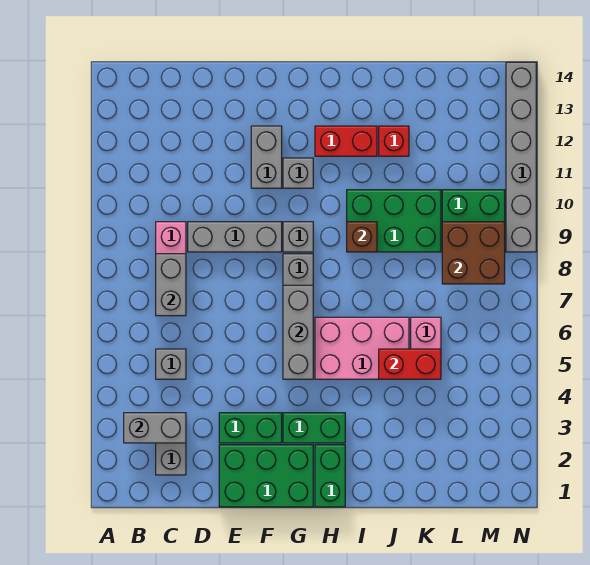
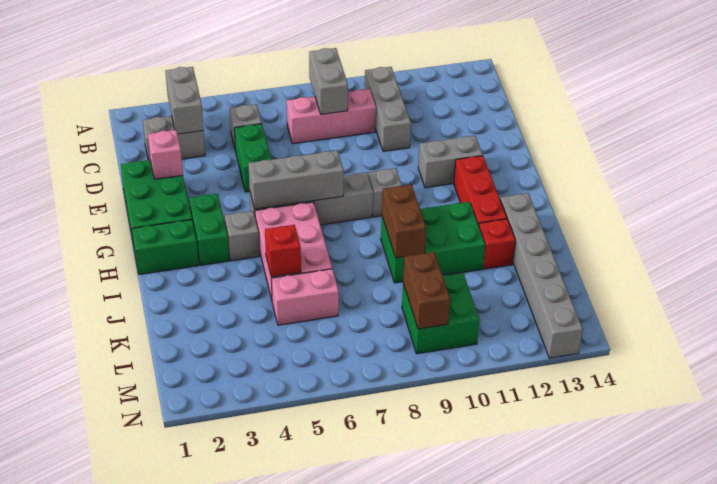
grey 1x2 brick [156,254,186,316] -> grey 1x2 brick turned to [309,48,348,114]
grey 1x3 brick [188,222,282,252] -> grey 1x3 brick moved to [365,67,411,151]
none -> pink 1x1 brick [148,130,183,179]
green 1x2 brick [219,413,282,443] -> green 1x2 brick moved to [234,124,271,192]
grey 1x1 brick [283,158,313,188] -> grey 1x1 brick moved to [224,211,259,261]
red 1x2 brick [315,126,377,156] -> red 1x3 brick [454,156,507,226]
green 2x3 brick [347,190,441,252] -> green 2x3 brick turned to [381,202,485,283]
brown 1x1 brick [347,222,377,252] -> brown 1x2 brick [382,184,426,258]
red 1x2 brick [379,349,441,379] -> red 1x1 brick [265,225,301,277]
brown 2x2 brick [442,222,505,284] -> brown 1x2 brick [403,252,450,329]
grey 1x6 brick [506,62,536,252] -> grey 1x6 brick turned to [500,193,583,358]

